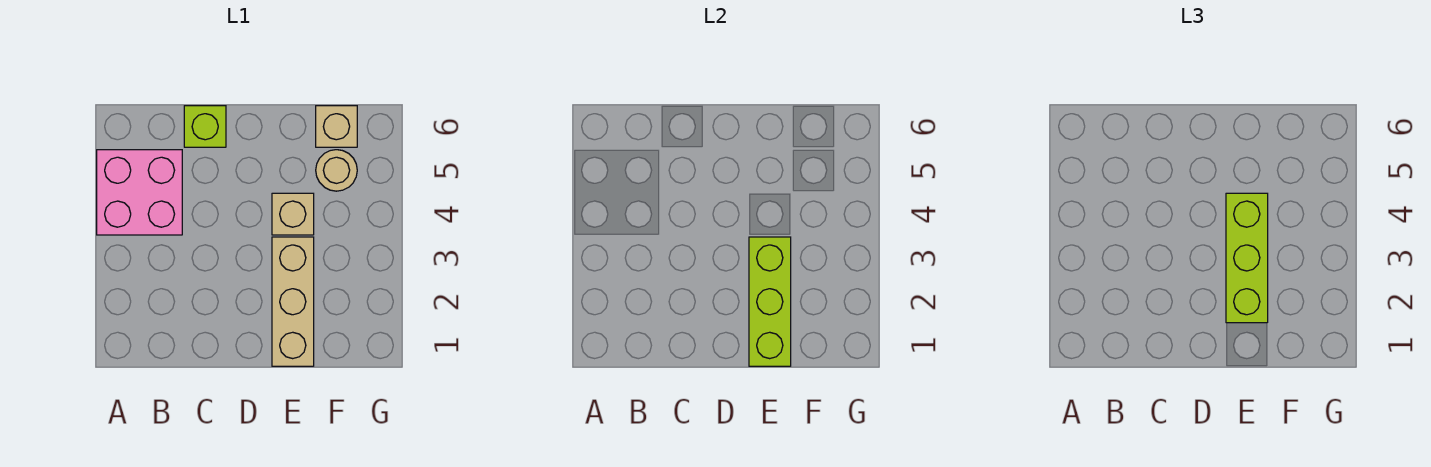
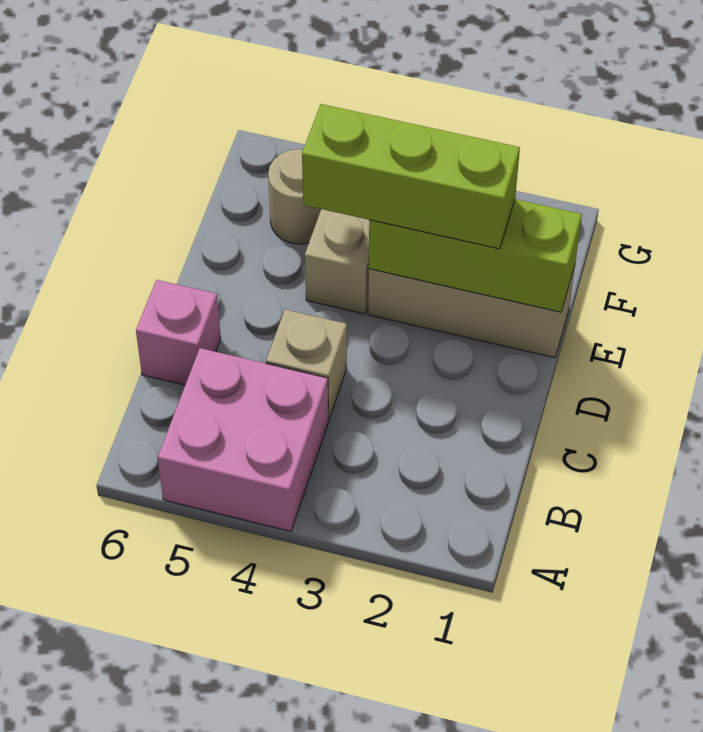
lime 1x1 brick [184,106,226,147] -> pink 1x1 brick [136,280,221,385]
tan 1x1 brick [316,106,357,147] -> tan 1x1 brick moved to [266,310,347,419]

